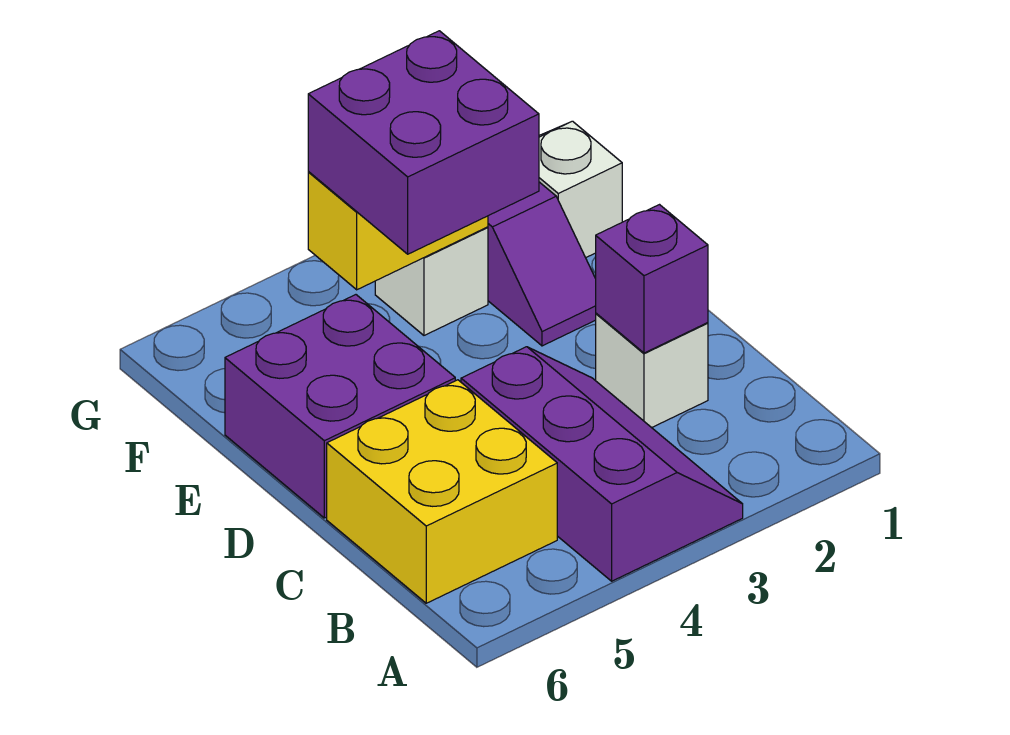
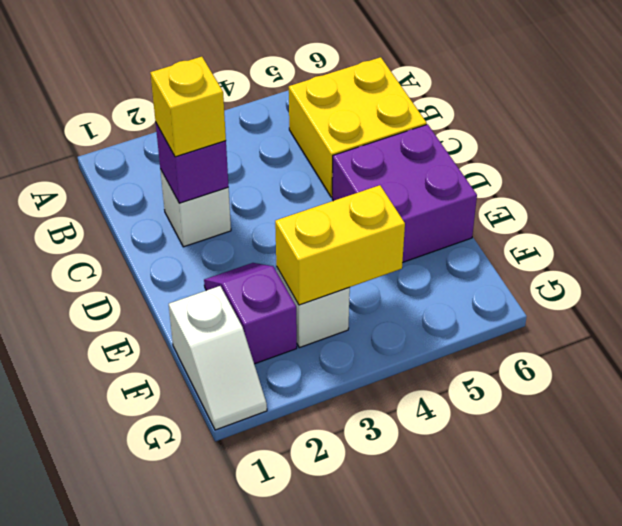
purple 2x3 slope [461,347,743,581] -> none
none -> yellow 1x1 brick [150,57,226,157]
purple 2x2 brick [308,31,539,254] -> none

